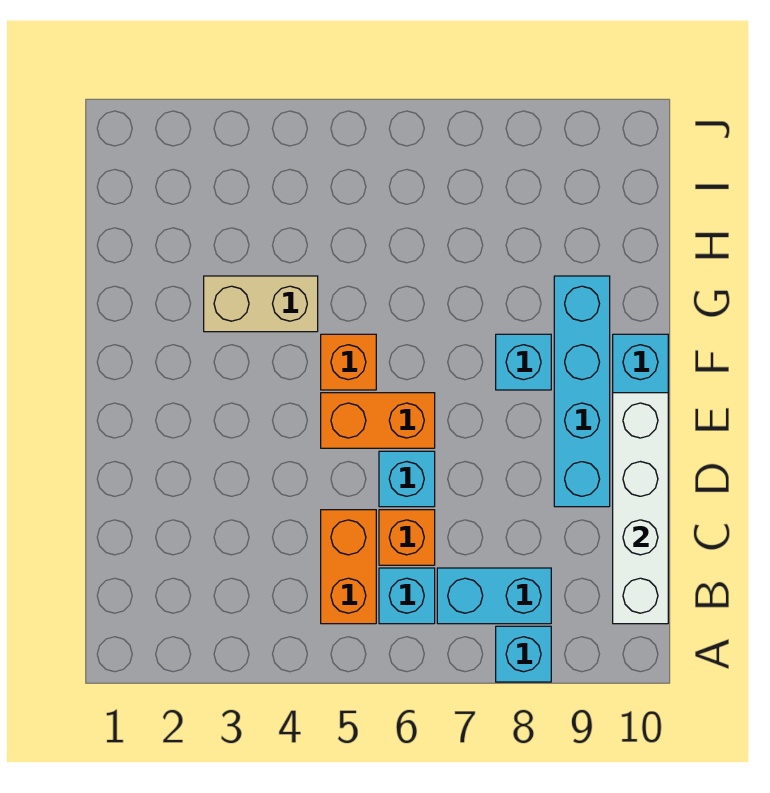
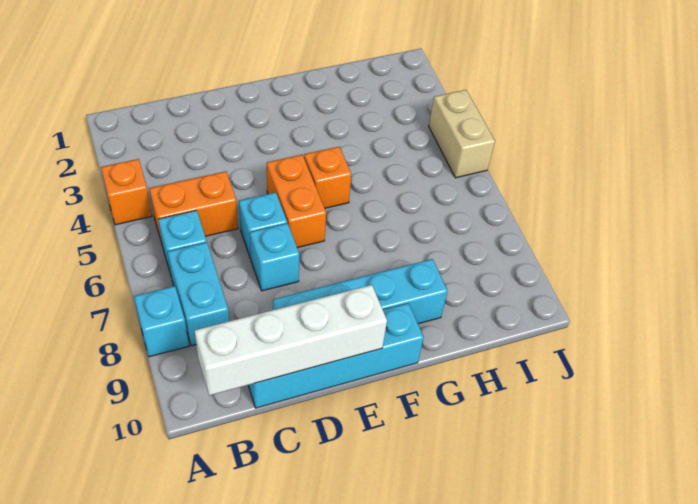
orange 1x1 brick [379,510,435,565] -> orange 1x1 brick moved to [101,159,152,225]
cyan 1x1 brick [496,334,551,390] -> cyan 1x1 brick moved to [250,223,299,291]
tan 1x2 brick [204,276,318,332] -> tan 1x2 brick moved to [429,90,495,178]

